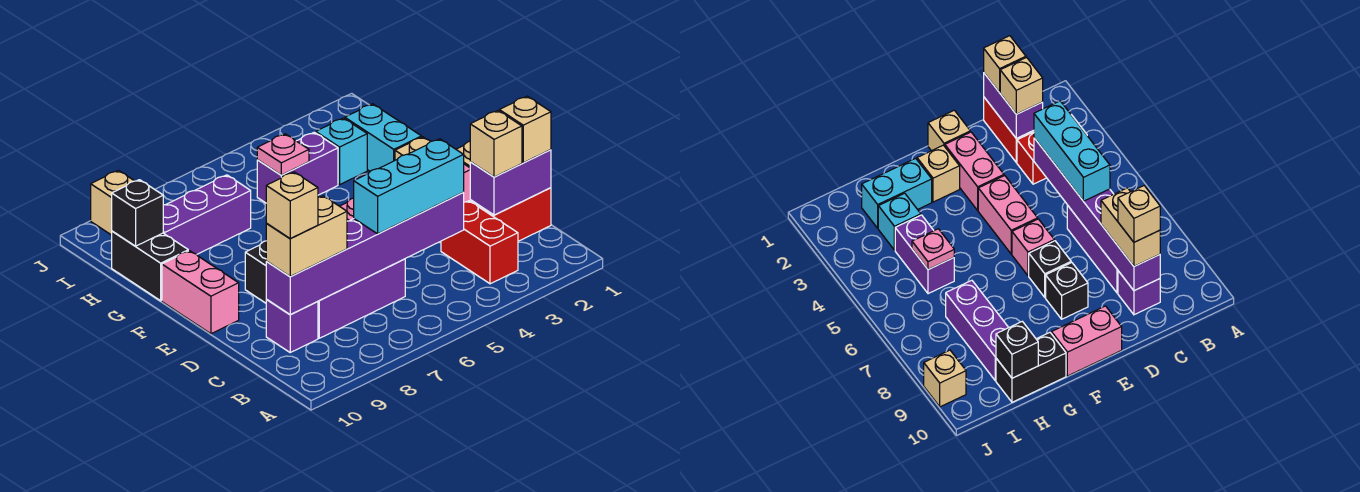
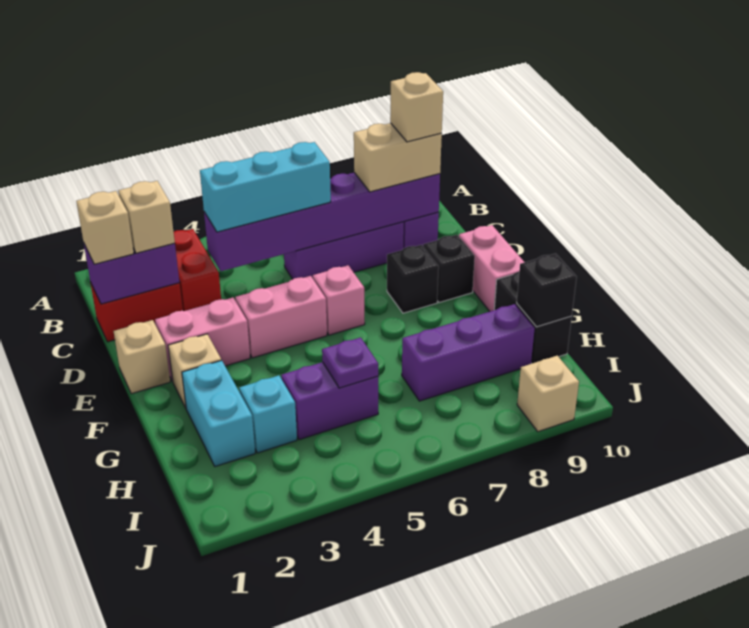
black 1x1 brick [1029,241,1071,297] -> black 1x1 brick moved to [423,235,475,303]
pink 1x1 plate [257,134,309,175] -> purple 1x1 plate [322,337,378,388]

